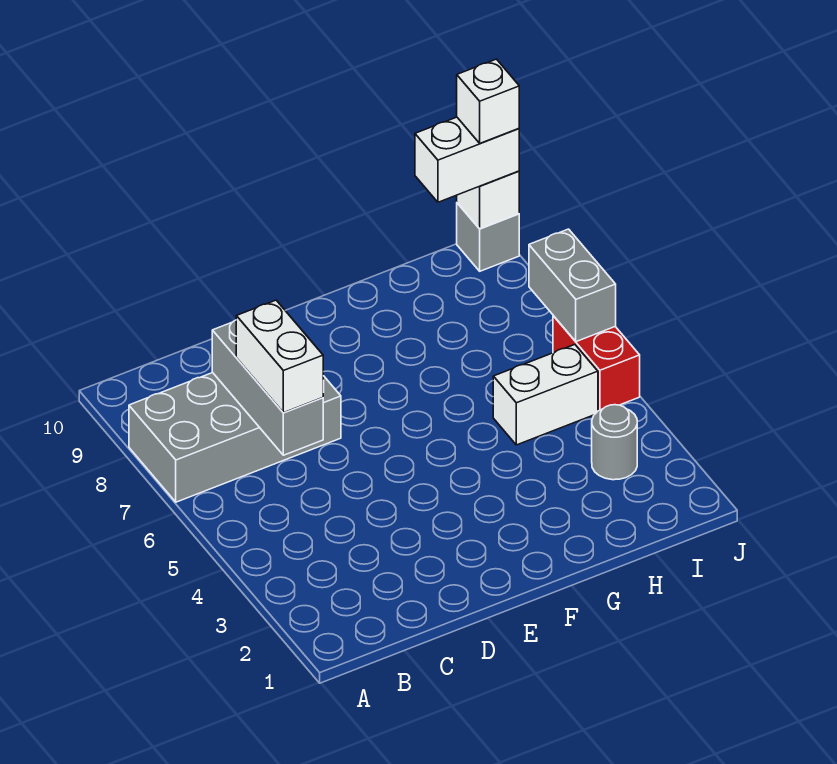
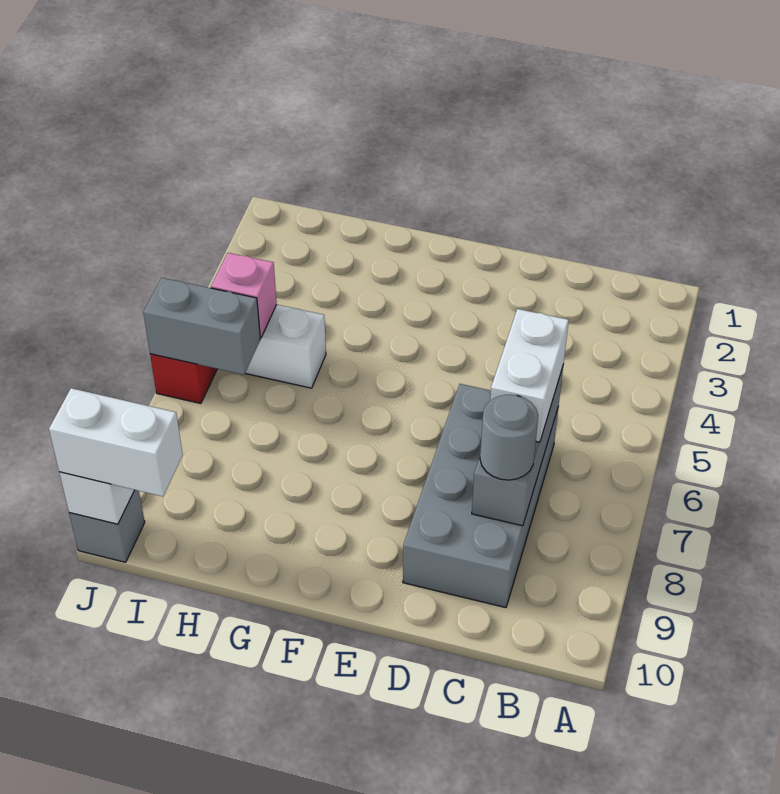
grey 2x4 brick [129,373,341,502] -> grey 2x4 brick turned to [403,384,559,608]
grey 1x1 round brick [592,405,637,480] -> grey 1x1 round brick moved to [480,395,538,480]
none -> pink 1x1 brick [211,253,277,338]
grey 1x2 brick [529,229,616,342] -> grey 1x2 brick turned to [143,278,260,375]
white 1x1 brick [457,59,519,143] -> none

